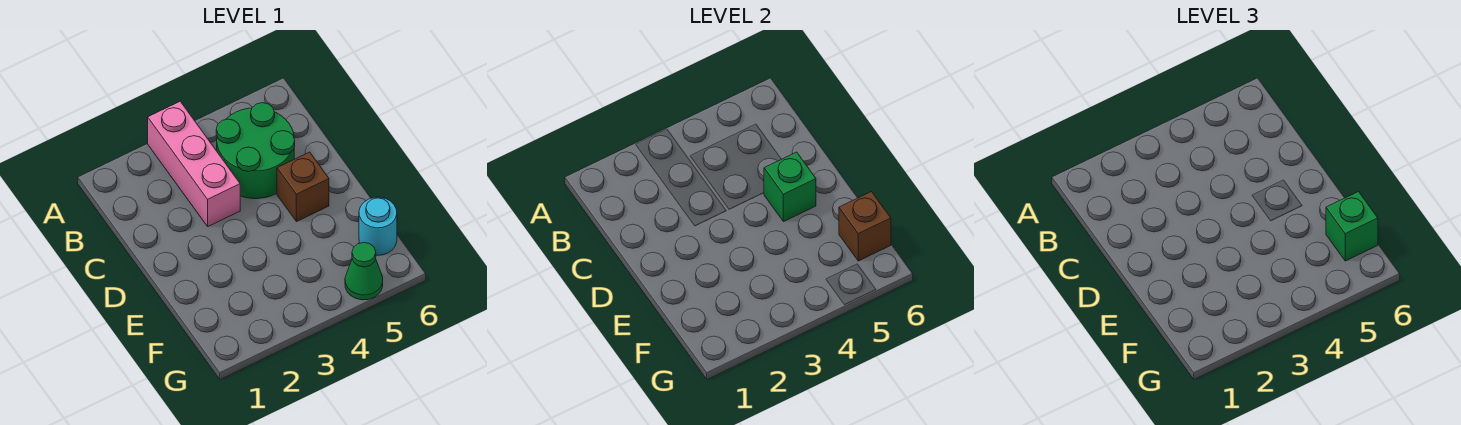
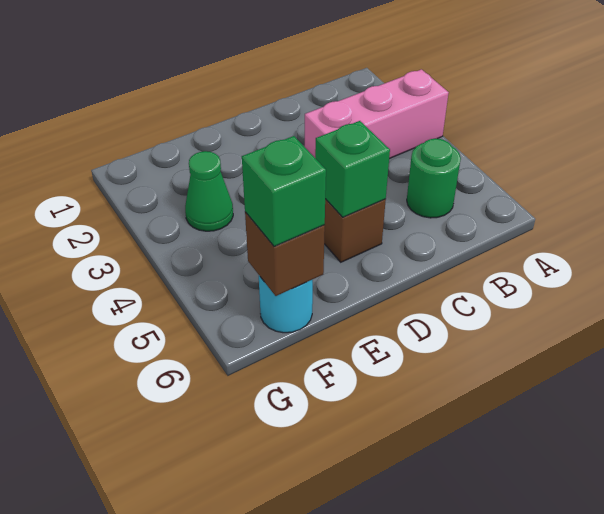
green 2x2 round brick [216,103,295,199] -> green 1x1 round brick [407,139,461,218]
green 1x1 cone [345,243,383,300] -> green 1x1 cone moved to [185,151,233,231]

